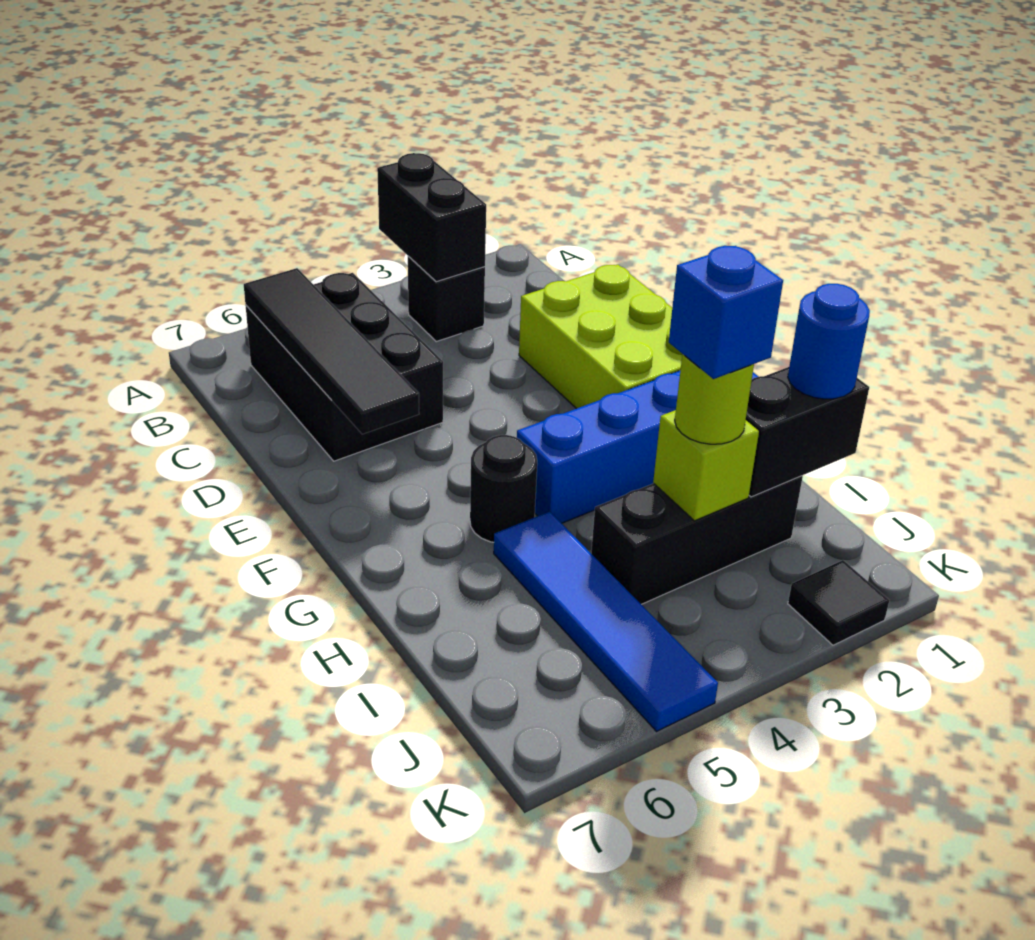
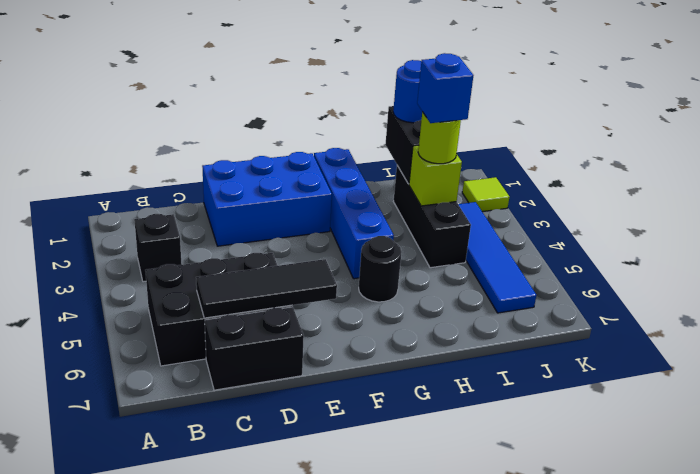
black 1x2 brick [377,153,486,282] -> black 1x2 brick moved to [205,307,304,390]
black 1x4 tile [244,268,419,434] -> black 1x3 tile [196,259,337,318]
lime 2x3 brick [519,265,682,409] -> blue 2x3 brick [202,152,332,246]
blue 1x4 tile [494,512,718,731] -> blue 1x4 tile turned to [458,202,537,313]
black 1x1 tile [788,560,889,645] -> lime 1x1 tile [462,177,509,212]

